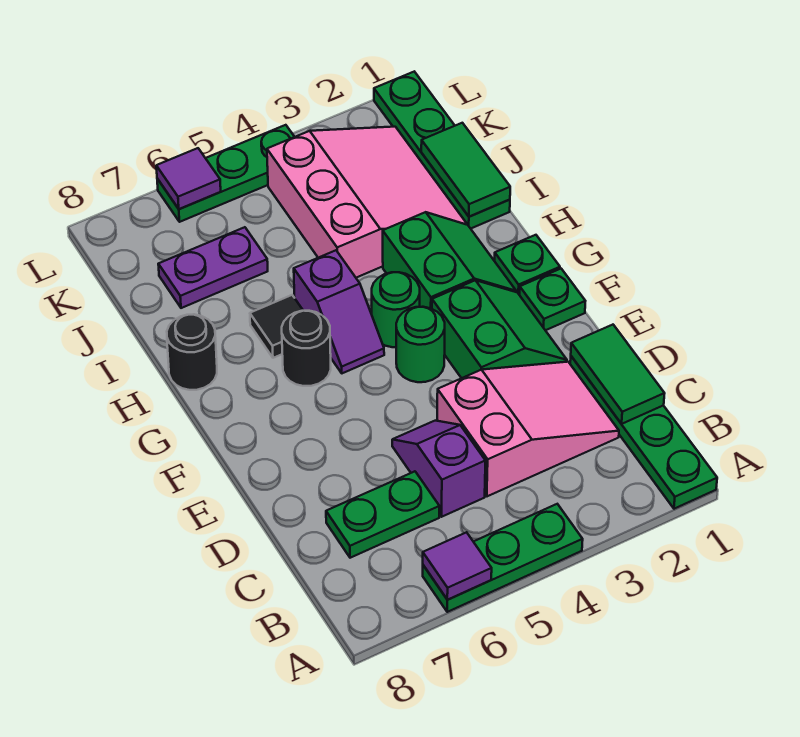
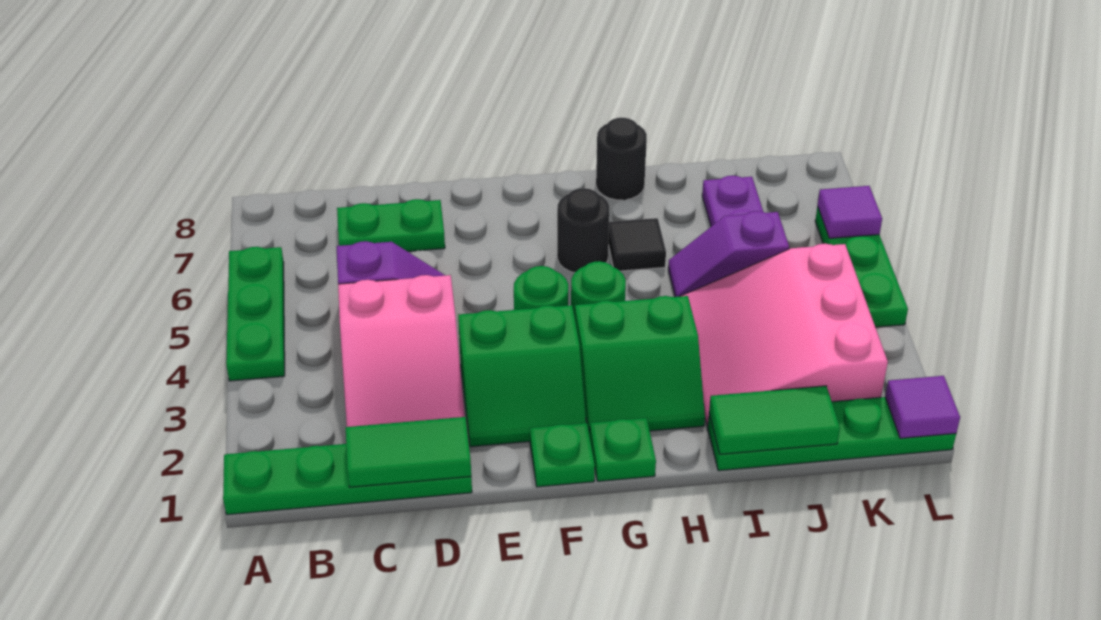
purple 1x1 tile [423,532,492,600] -> purple 1x1 tile moved to [885,376,960,438]
green 1x2 plate [326,471,439,558] -> green 1x2 plate turned to [337,199,445,251]
purple 1x2 slope [294,250,384,373] -> purple 1x2 slope moved to [668,211,789,297]
pink 3x3 slope [267,127,467,278] -> pink 3x3 slope turned to [682,244,888,426]

